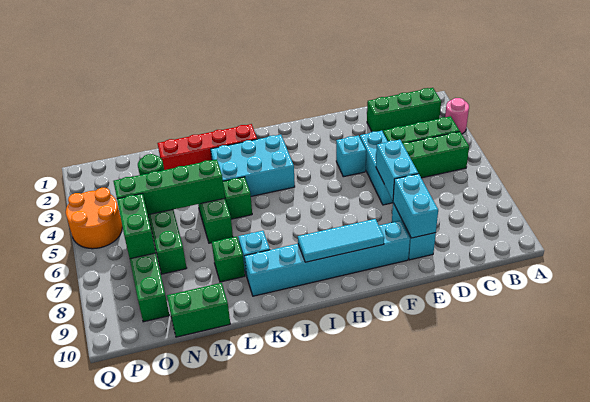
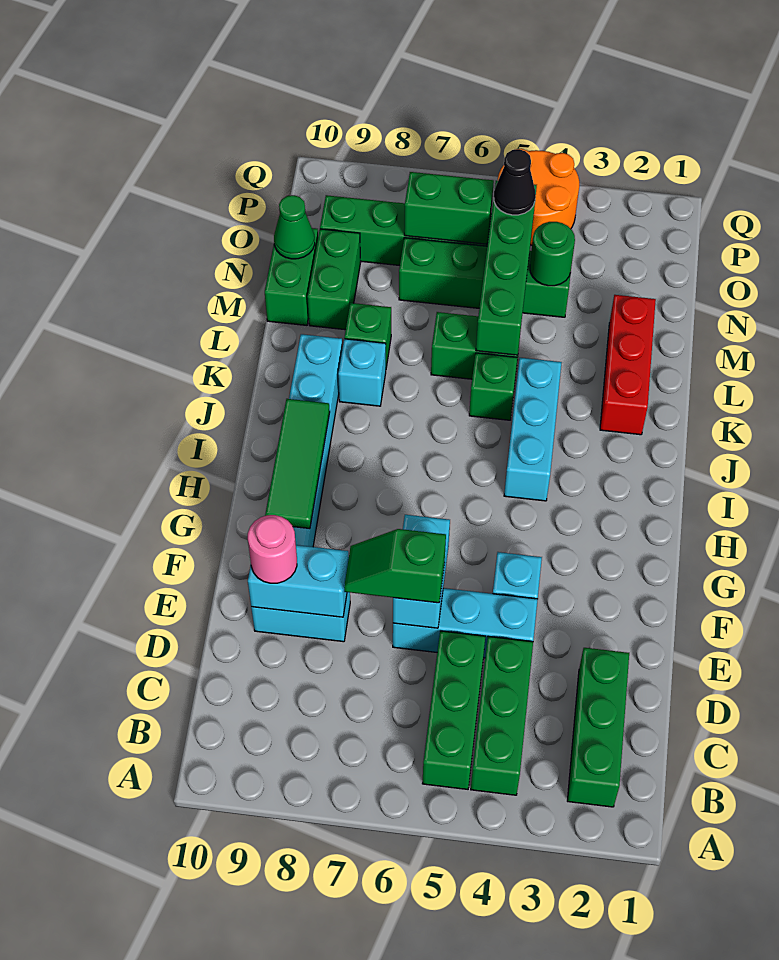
pink 1x1 round brick [445,98,469,134] -> pink 1x1 round brick moved to [248,515,297,583]
cyan 1x2 brick [376,140,418,200] -> cyan 1x2 brick turned to [393,515,450,628]
none -> green 1x2 slope [344,529,446,603]
cyan 1x3 tile [298,219,384,262] -> green 1x3 tile [265,399,330,529]
cyan 2x3 brick [211,135,295,196] -> cyan 1x3 brick [504,358,562,501]
red 1x4 brick [157,124,257,170] -> red 1x3 brick [600,295,656,435]
none -> green 1x2 brick [308,229,360,330]
none -> green 1x1 cone [274,195,315,259]
none -> black 1x1 cone [494,149,536,215]

